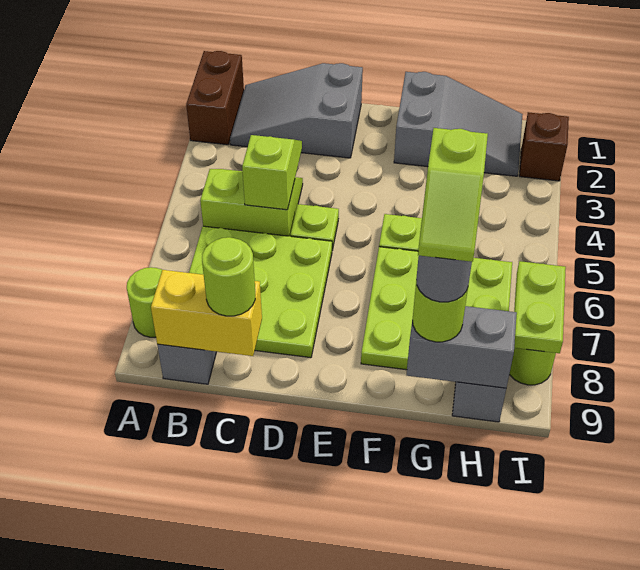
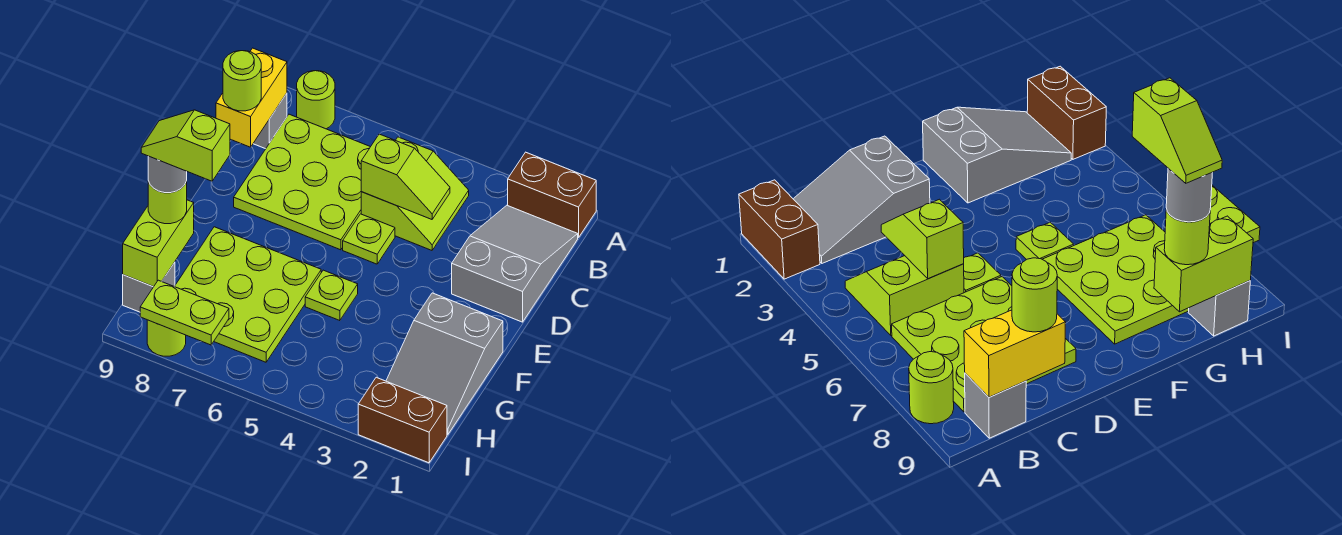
grey 1x2 brick [406,306,517,388] -> lime 1x2 brick [123,200,194,287]
brown 1x1 brick [519,112,569,181] -> brown 1x2 brick [358,377,447,463]

